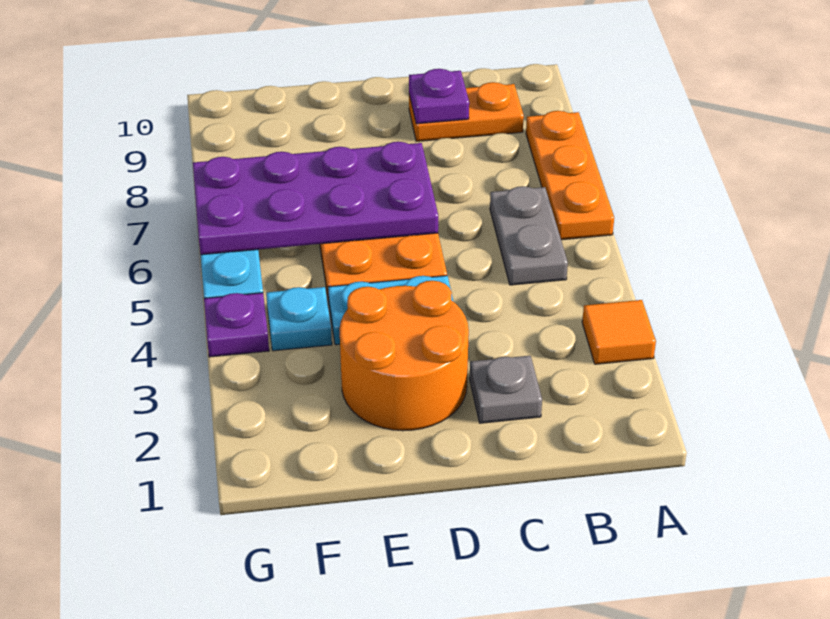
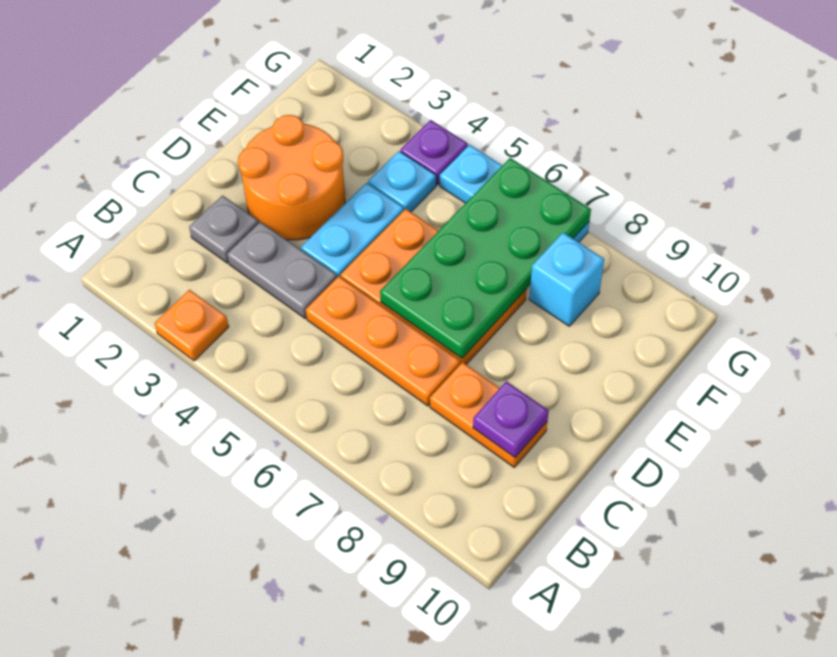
orange 1x1 tile [582,300,656,364] -> orange 1x1 plate [155,290,229,361]
orange 1x3 plate [526,111,614,240] -> orange 1x3 plate moved to [306,276,460,406]
grey 1x2 plate [490,186,568,285] -> grey 1x2 plate moved to [227,222,337,318]
orange 1x2 plate [409,82,524,141] -> orange 1x2 plate turned to [430,362,547,467]
purple 2x4 plate [193,142,438,255] -> green 2x4 plate [380,158,591,358]
none -> cyan 1x1 brick [529,233,604,326]

